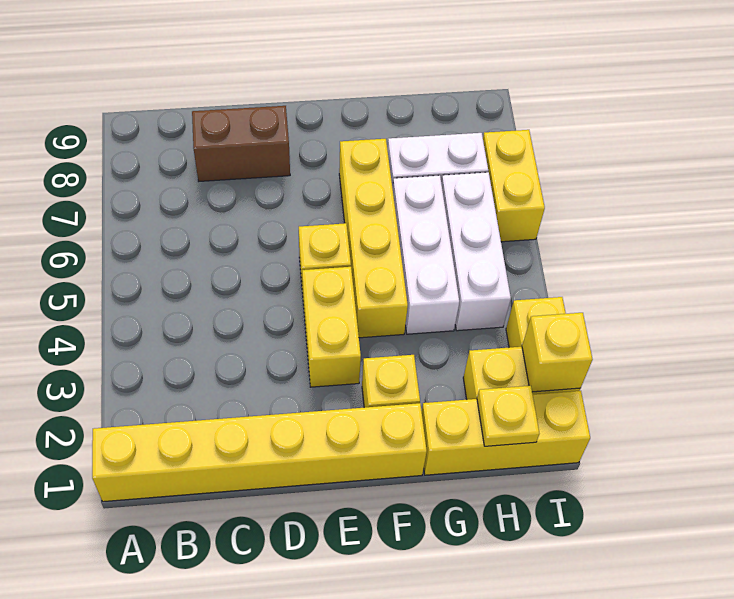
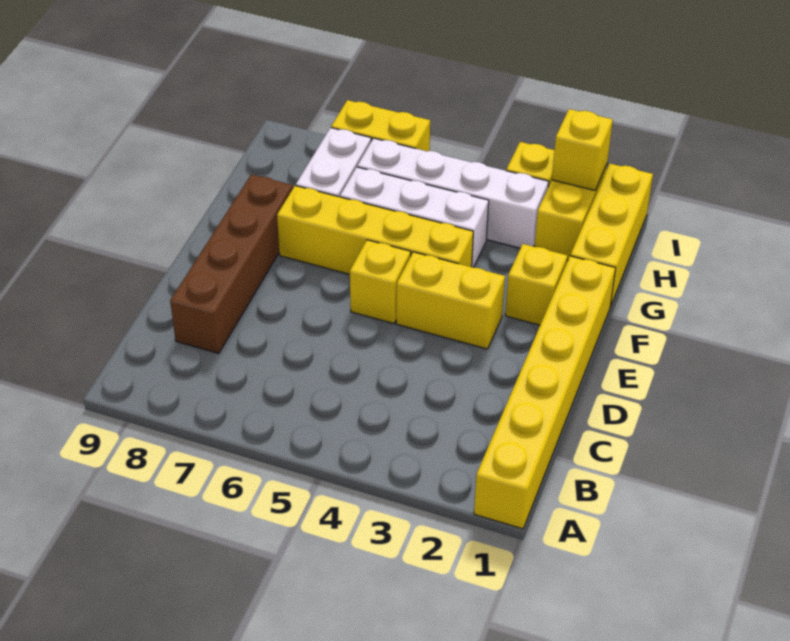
brown 1x2 brick [192,106,290,181] -> brown 1x4 brick [170,174,293,353]
yellow 1x1 plate [477,386,539,446] -> none
white 1x3 brick [441,172,511,331] -> white 1x4 brick [357,138,549,248]

